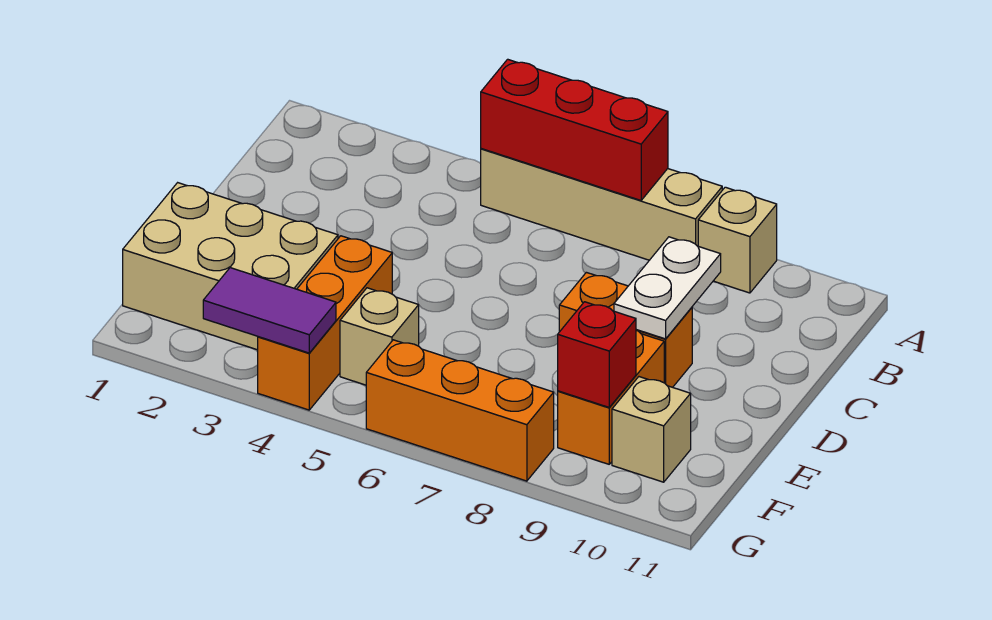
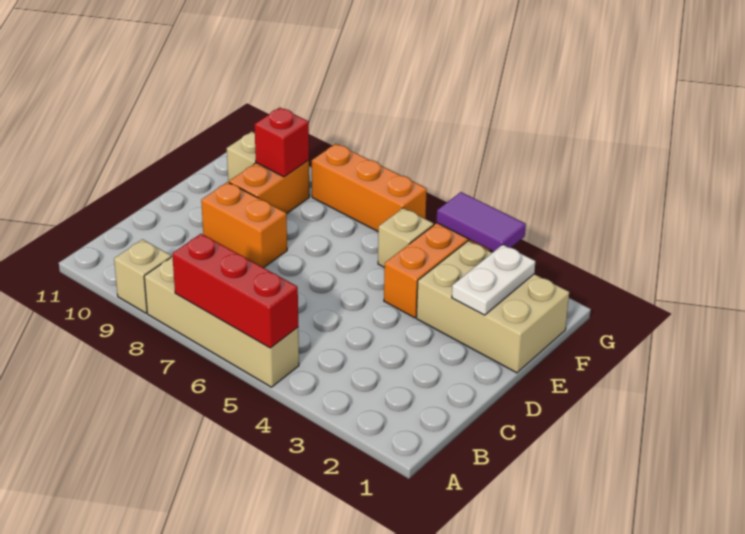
white 1x2 plate [614,237,721,339] -> white 1x2 plate moved to [452,245,535,315]

